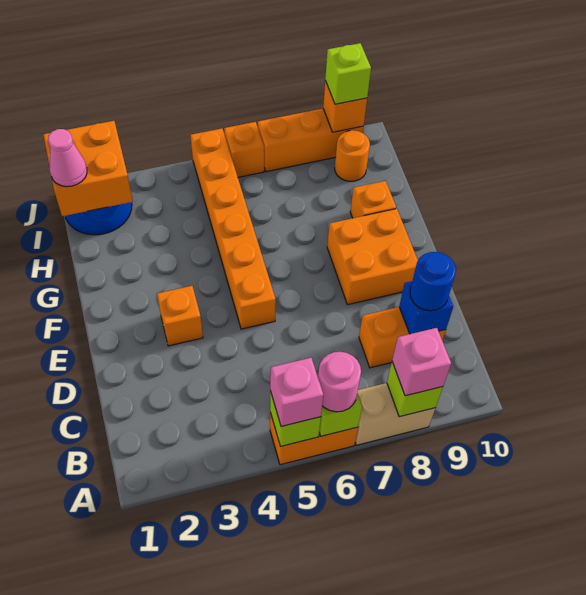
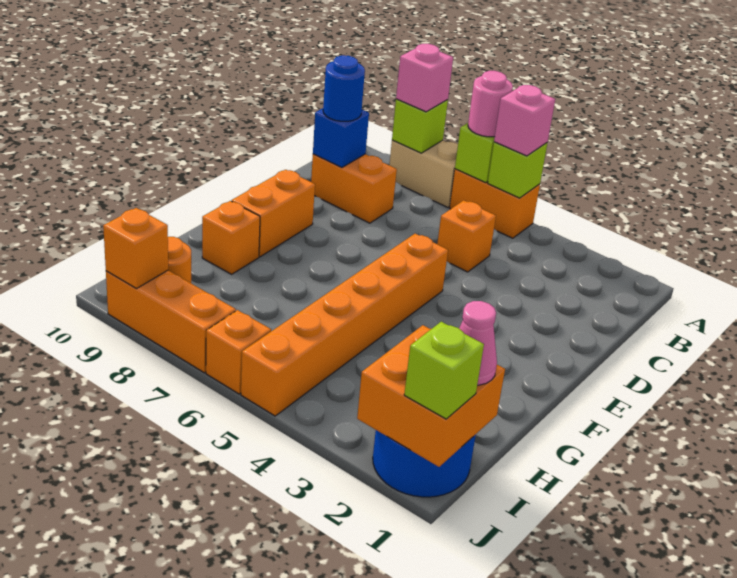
orange 1x1 brick [157,286,203,346] -> orange 1x1 brick moved to [437,200,496,272]
orange 2x2 brick [327,209,418,304] -> orange 1x2 brick [232,170,315,257]
lime 1x1 brick [325,43,371,104] -> lime 1x1 brick moved to [404,322,484,419]

